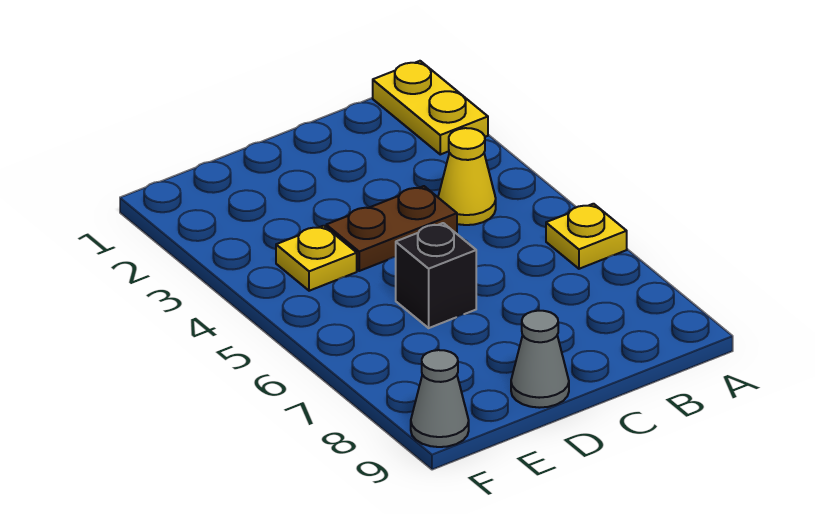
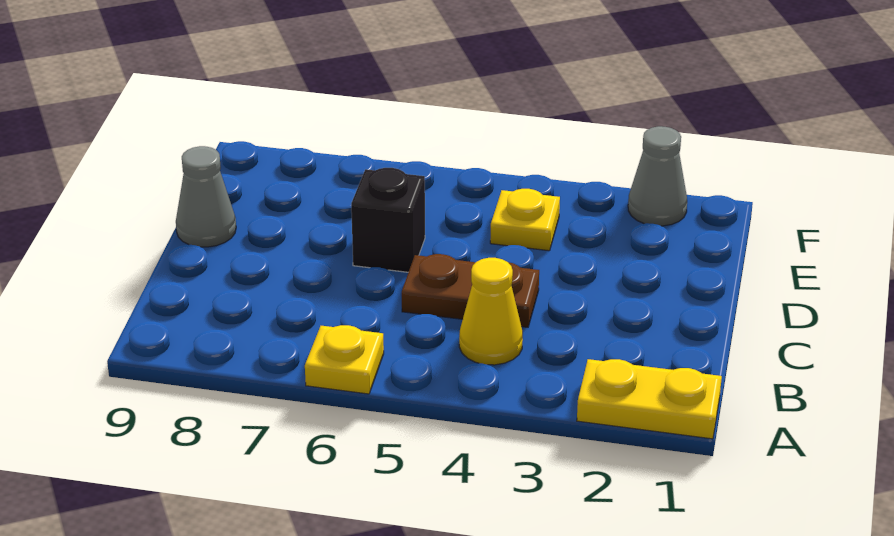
brown 1x2 plate [326,186,457,271] -> brown 1x2 plate turned to [402,254,539,327]
grey 1x1 cone [411,350,469,447] -> grey 1x1 cone moved to [628,126,687,226]

